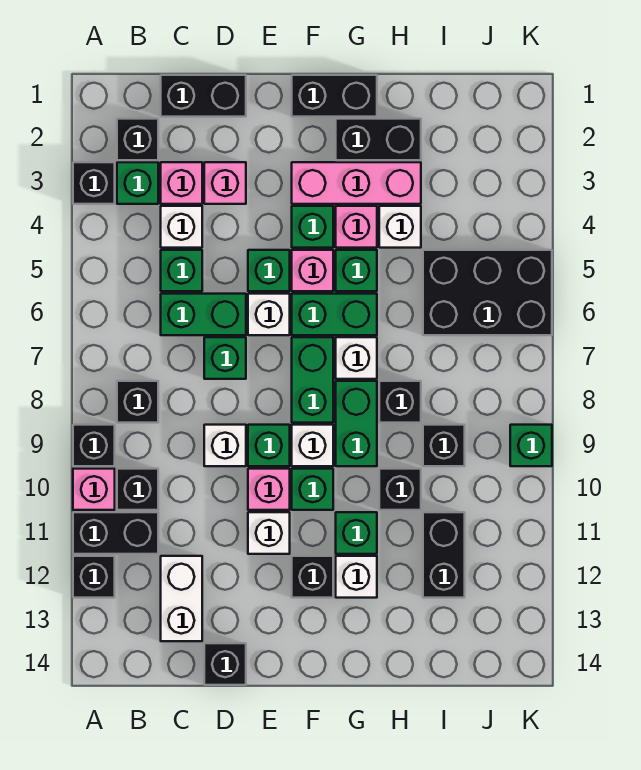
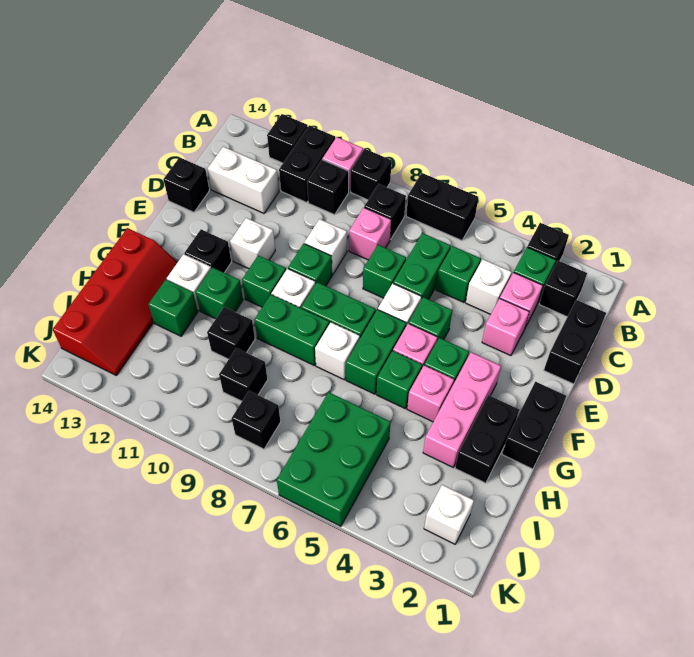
pink 1x1 brick [248,469,290,510] -> pink 1x1 brick moved to [349,208,391,260]
none -> red 2x4 slope [53,228,178,375]
white 1x1 brick [379,206,421,248] -> white 1x1 brick moved to [424,485,474,544]
black 1x1 brick [379,381,421,423] -> black 1x1 brick moved to [232,391,281,449]
black 2x3 brick [423,250,552,335] -> green 2x3 brick [277,392,391,526]
black 1x2 brick [423,512,465,598] -> black 1x2 brick moved to [406,173,478,240]
green 1x1 brick [510,425,552,466] -> green 1x1 brick moved to [149,280,198,336]

